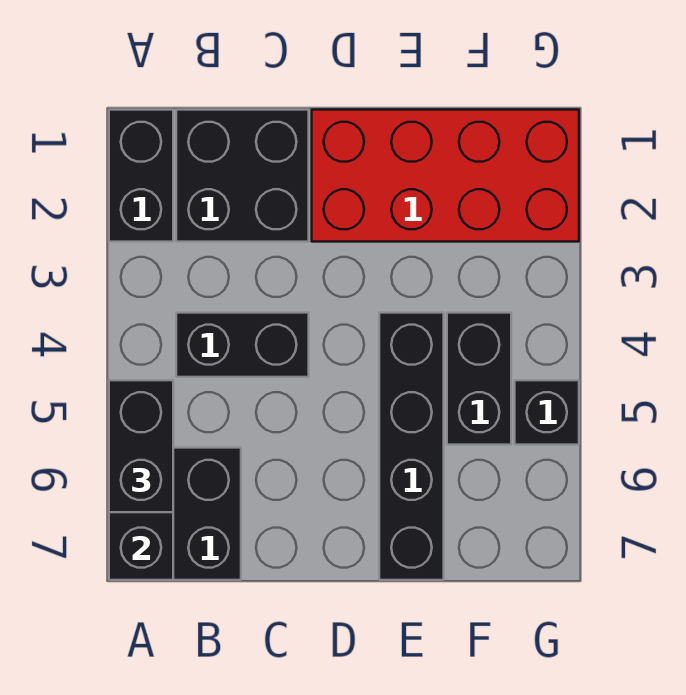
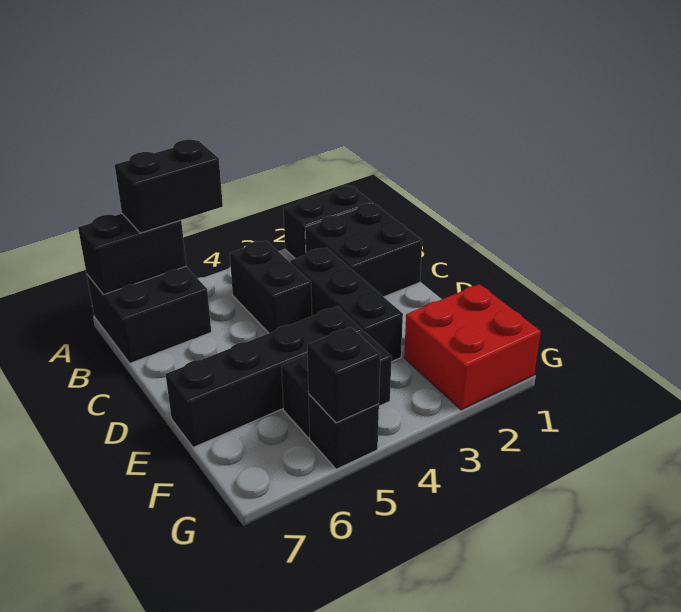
none -> black 1x3 brick [290,248,403,362]
red 2x4 brick [312,110,579,242] -> red 2x2 brick [404,284,541,410]
none -> black 1x1 brick [307,327,380,423]

